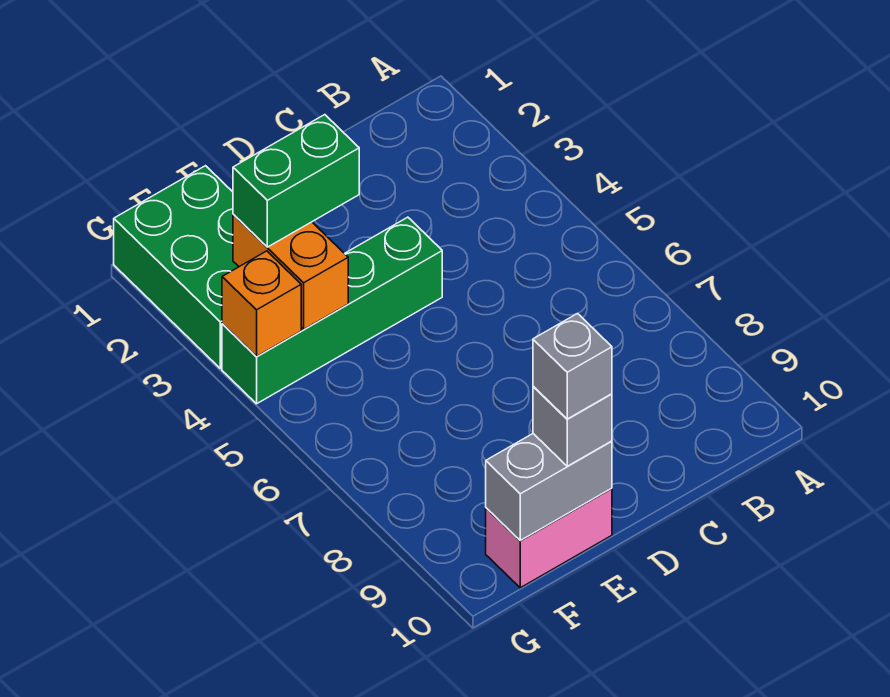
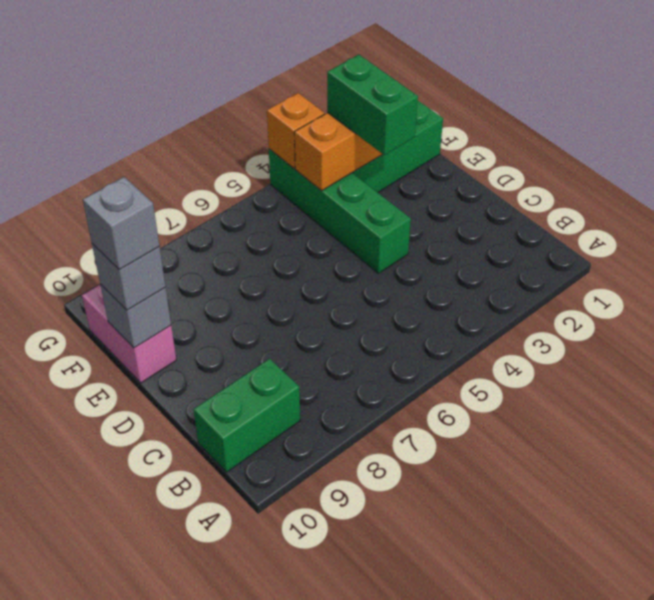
none -> green 1x2 brick [194,359,300,472]
grey 1x2 brick [486,434,612,540] -> grey 1x1 brick [100,284,171,348]

